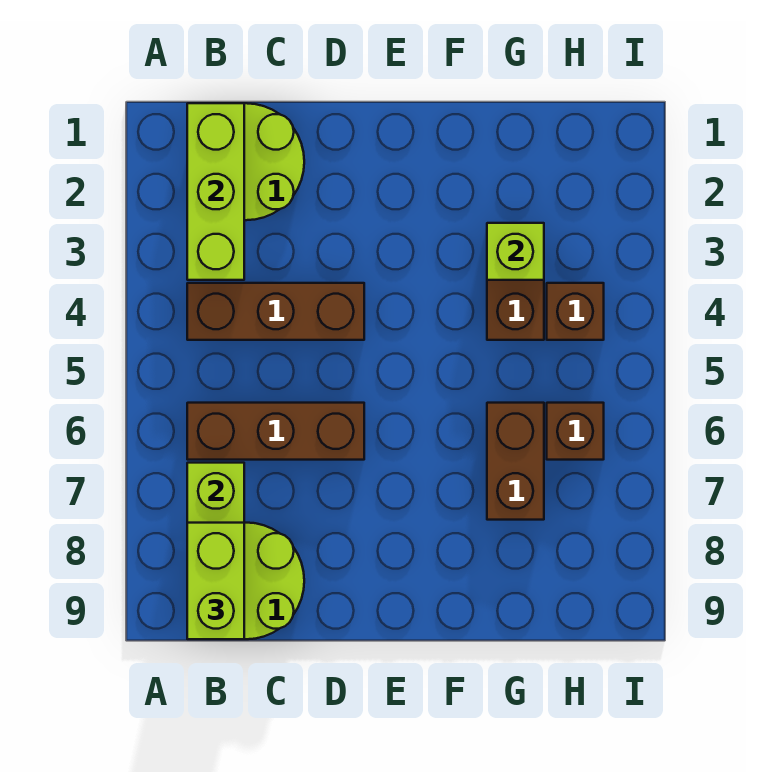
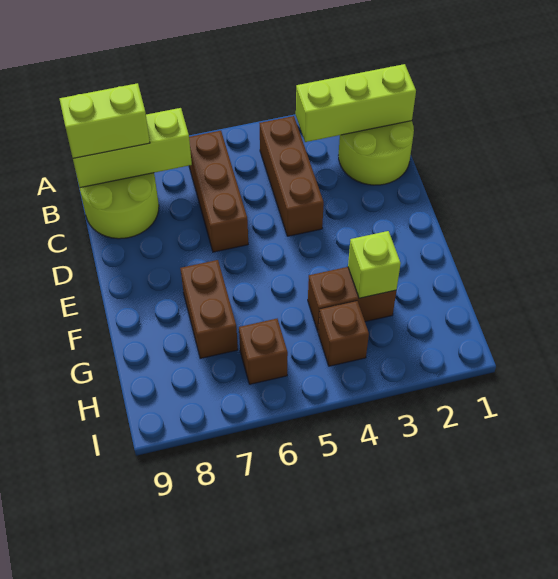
brown 1x2 brick [487,403,544,520] -> brown 1x2 brick turned to [180,260,238,359]

